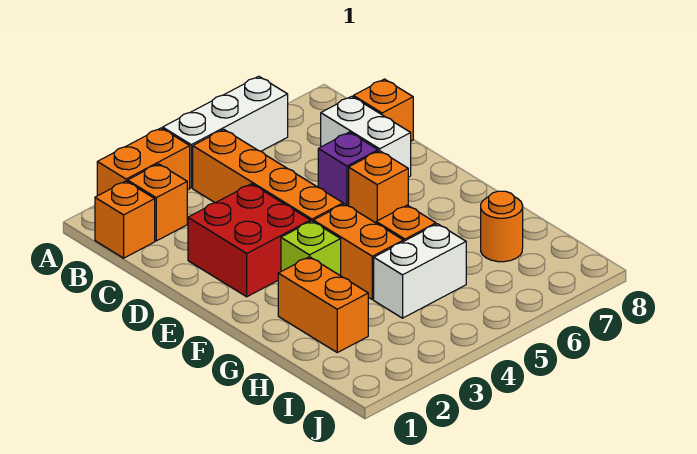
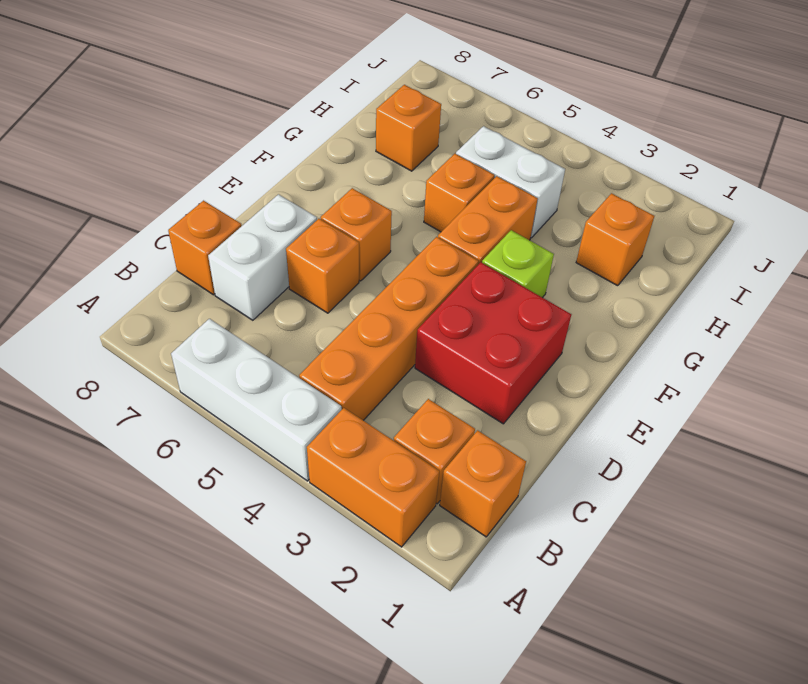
purple 1x1 brick [318,132,378,206] -> orange 1x1 brick [286,219,359,313]
orange 1x2 brick [278,257,368,352] -> orange 1x1 brick [576,193,654,286]
orange 1x1 round brick [481,191,523,262] -> orange 1x1 brick [376,85,441,171]

